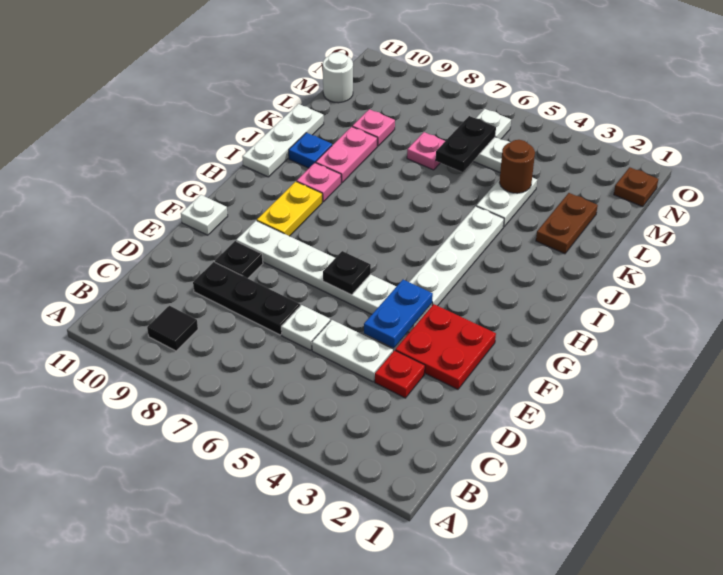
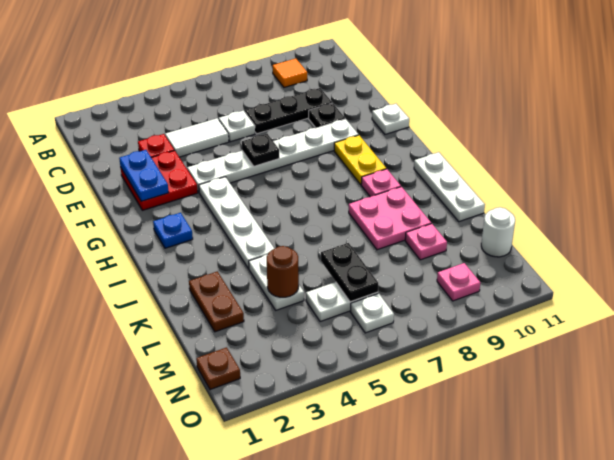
black 1x1 tile [147,306,198,351] -> orange 1x1 tile [273,59,307,87]
white 1x2 plate [312,320,393,382] -> white 1x2 tile [165,118,229,157]
blue 1x2 plate [364,280,433,348] -> blue 1x2 plate moved to [119,150,169,201]
pink 1x2 plate [316,127,377,183] -> pink 2x2 plate [349,187,431,250]
blue 1x1 plate [289,133,332,168] -> blue 1x1 plate moved to [153,213,193,248]
pink 1x1 plate [407,132,445,170] -> pink 1x1 plate moved to [437,263,480,301]

